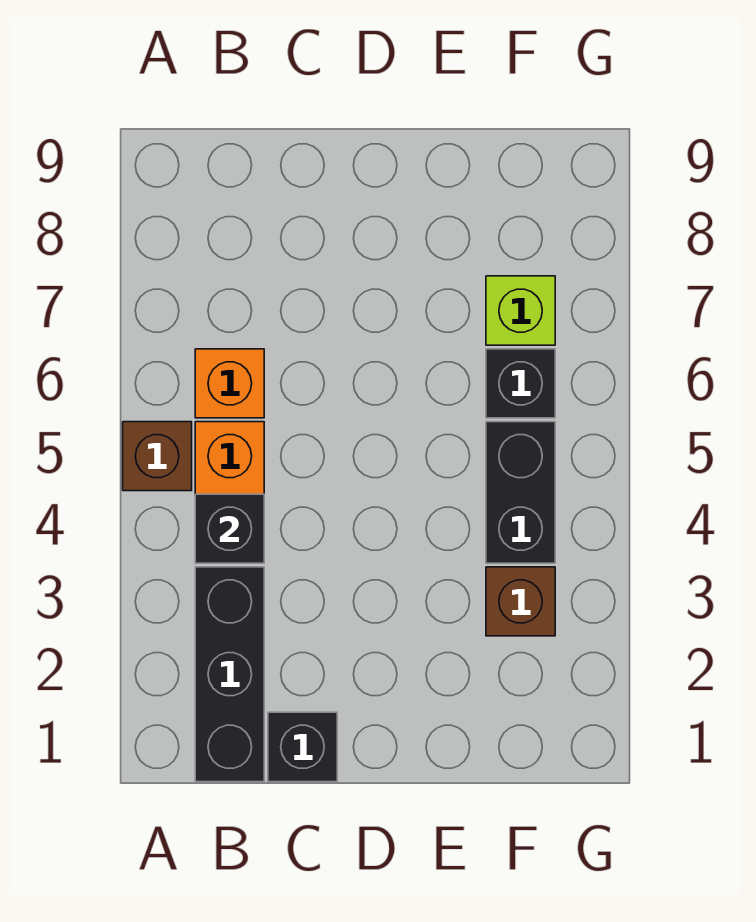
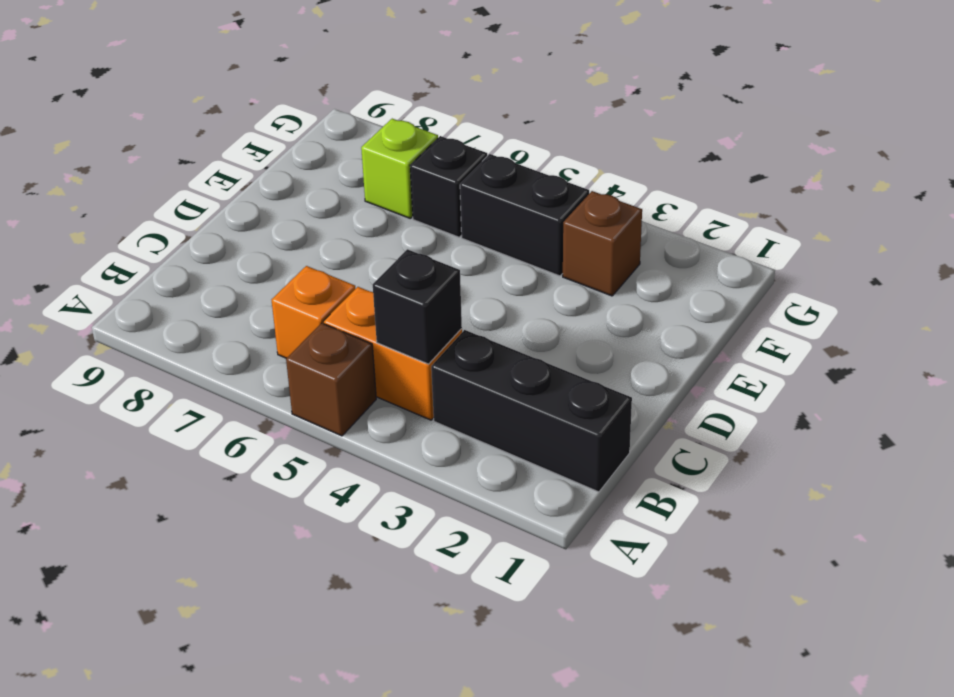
black 1x1 brick [268,712,337,782] -> none

